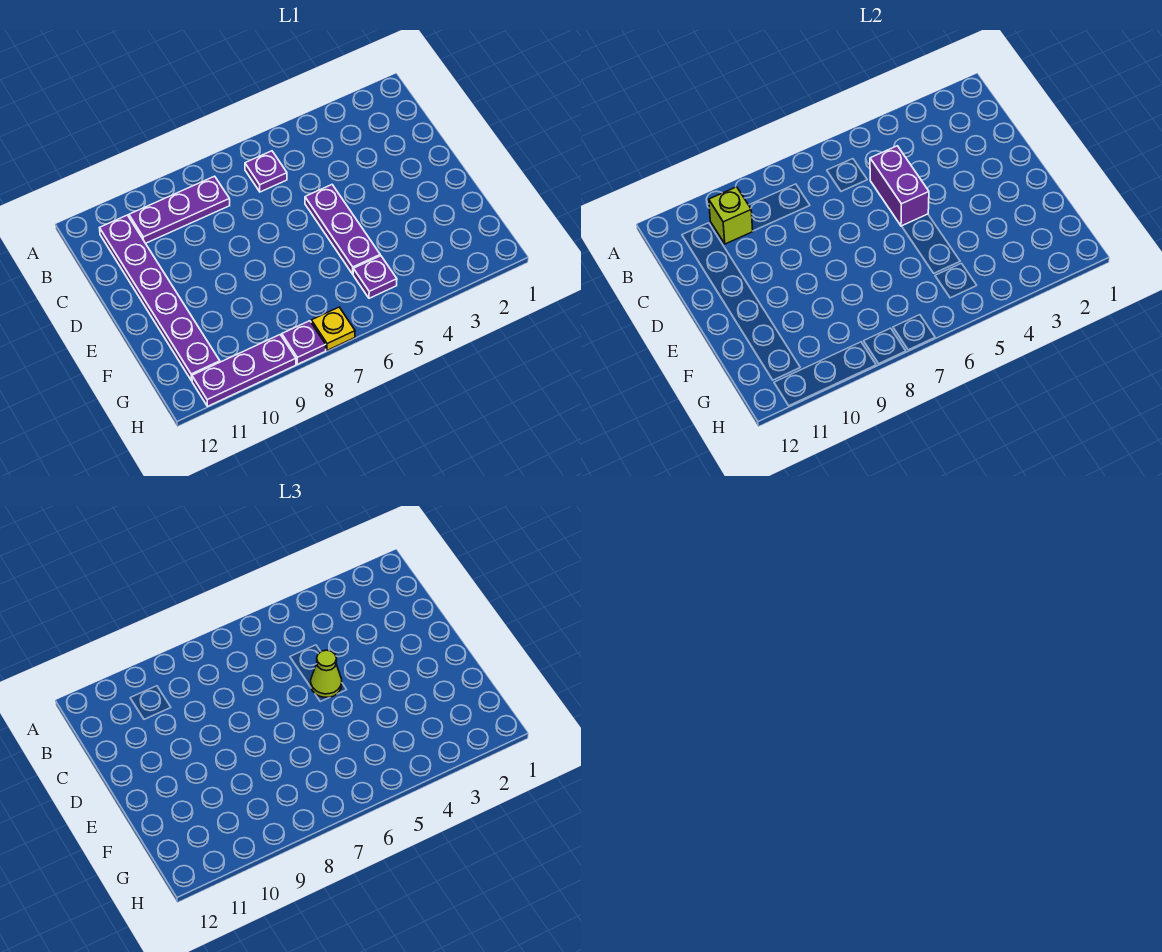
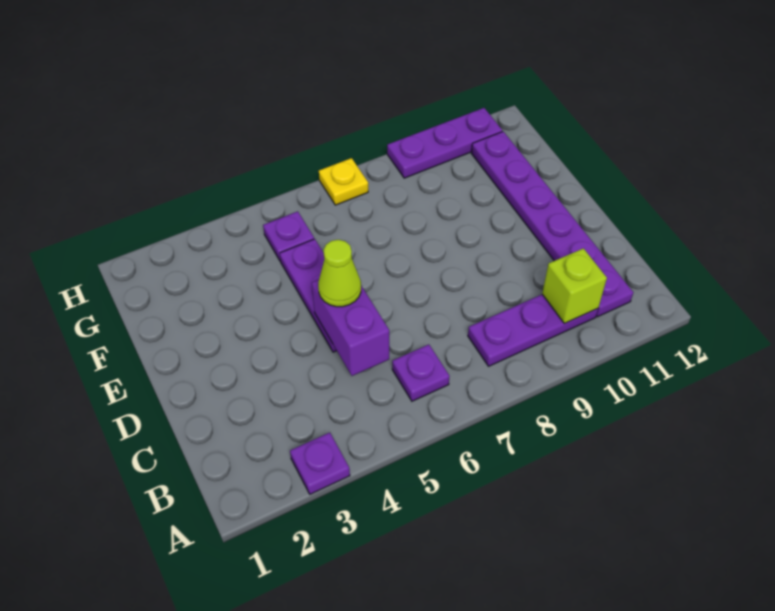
purple 1x1 plate [282,321,326,364] -> purple 1x1 plate moved to [290,433,350,494]

